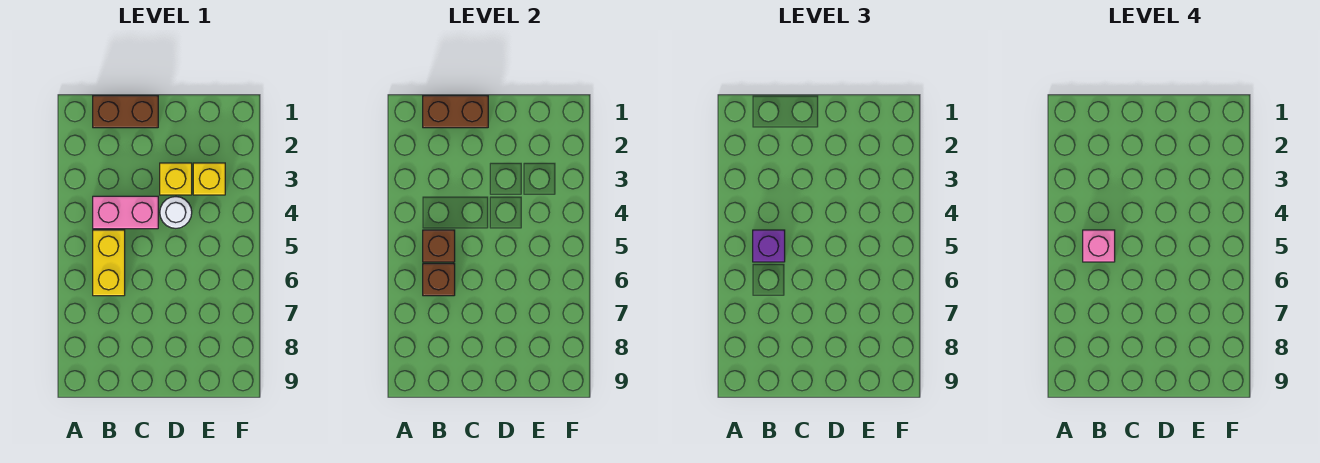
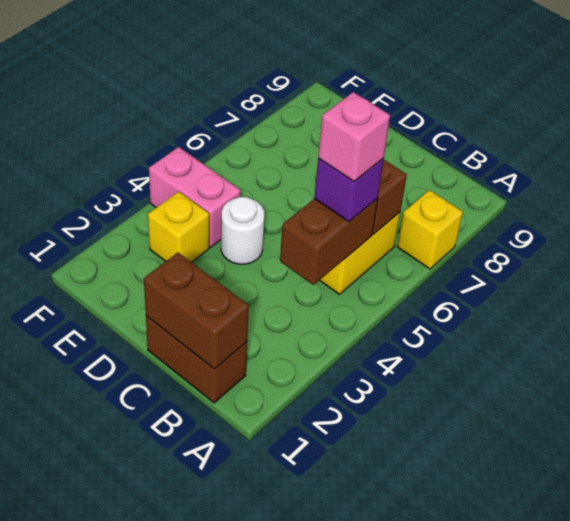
pink 1x2 brick [93,196,158,229] -> pink 1x2 brick moved to [149,147,240,247]
brown 1x1 brick [423,230,455,262] -> brown 1x2 brick [280,199,378,285]
yellow 1x1 brick [160,163,192,195] -> yellow 1x1 brick moved to [397,190,463,269]

